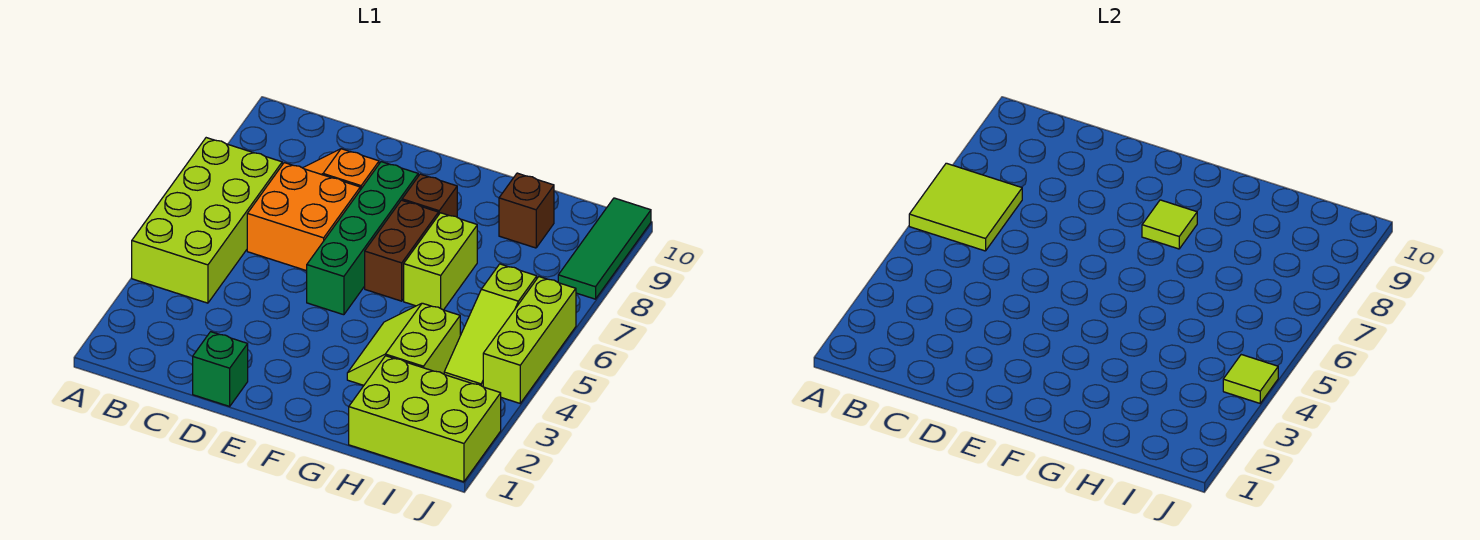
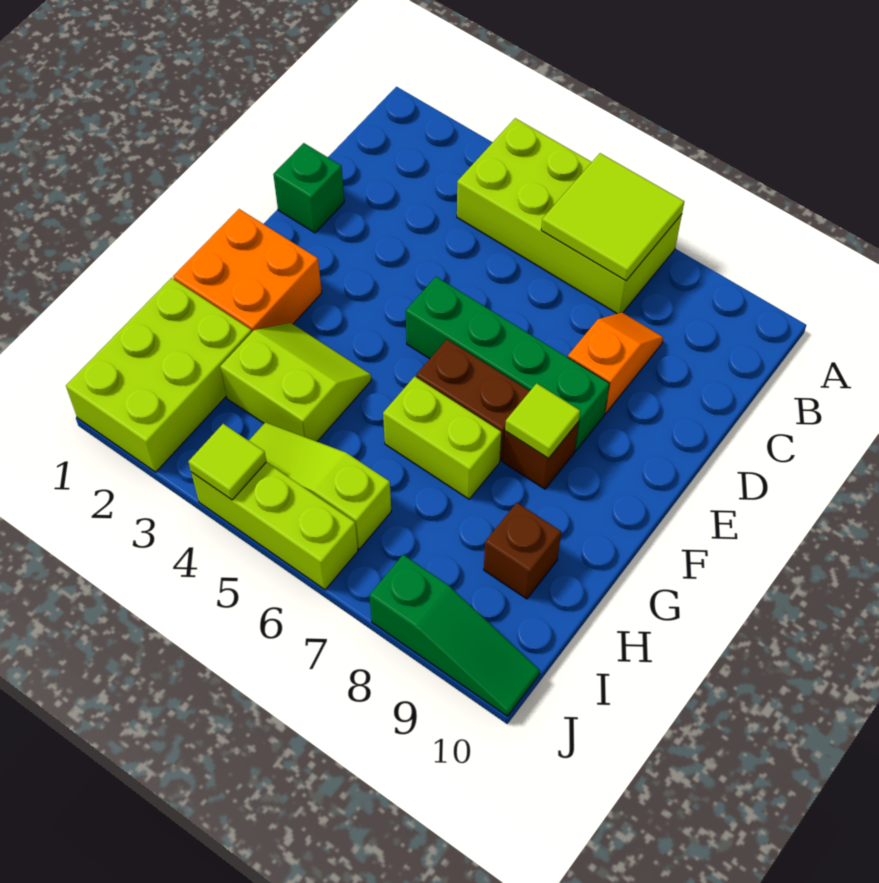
orange 2x2 brick [247,163,360,271] -> orange 2x2 brick moved to [173,209,322,332]
green 1x3 tile [558,198,651,299] -> green 1x3 slope [369,555,540,716]

